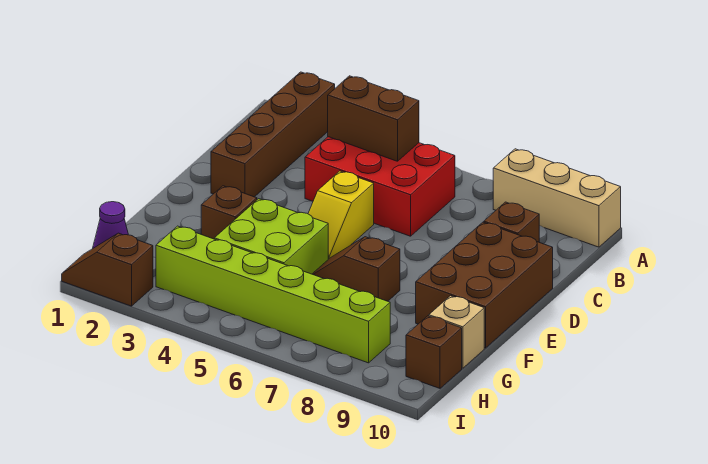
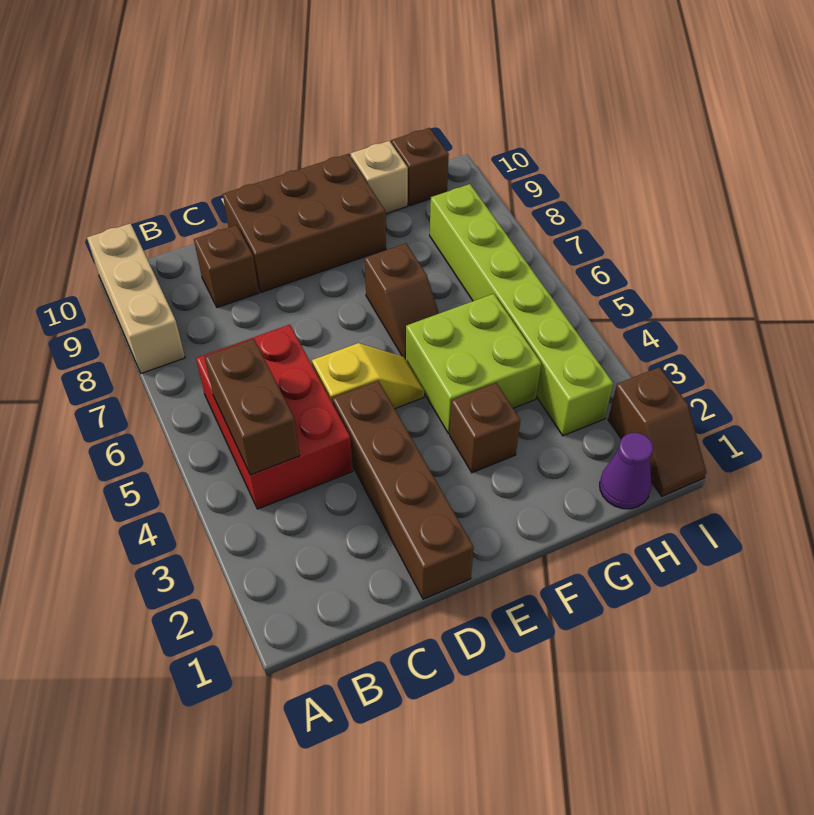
brown 1x4 brick [211,72,335,197] -> brown 1x4 brick turned to [332,381,474,599]

